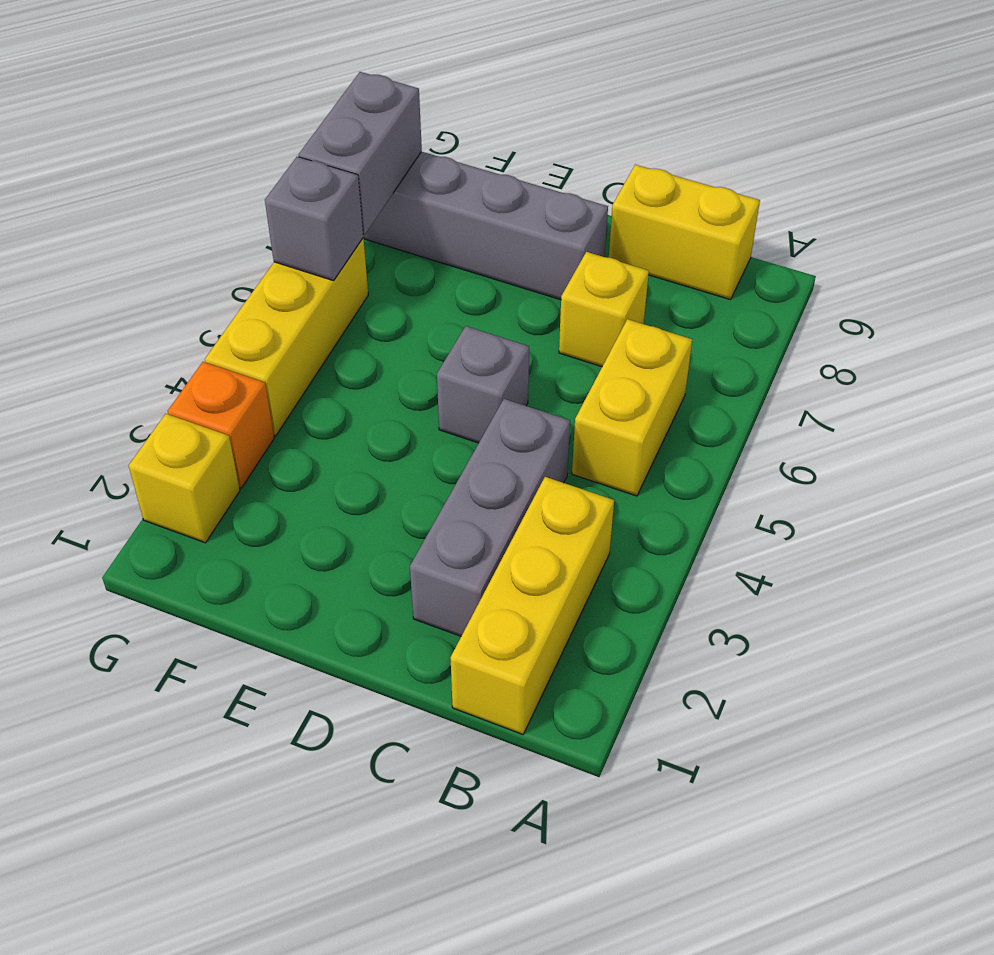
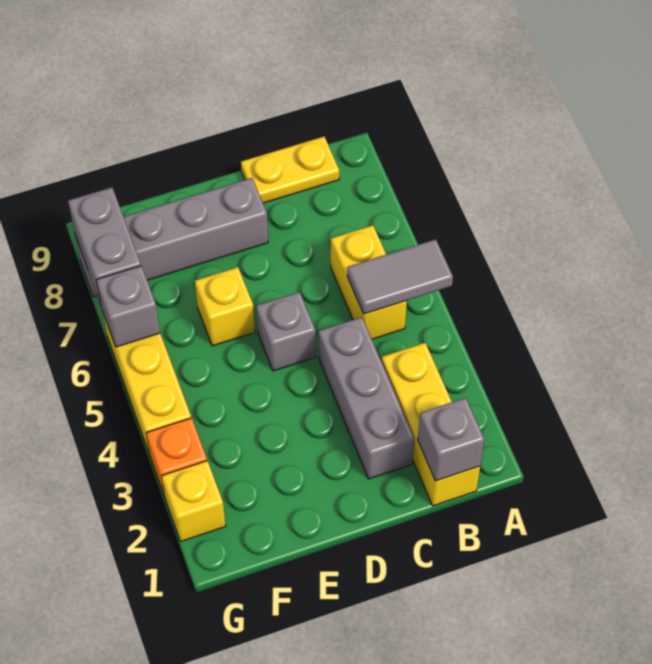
none -> grey 1x2 tile [347,239,453,314]
none -> grey 1x1 brick [418,398,485,481]
yellow 1x2 brick [609,165,760,300] -> yellow 1x2 plate [241,137,339,203]
yellow 1x1 brick [559,252,649,367] -> yellow 1x1 brick moved to [195,267,255,346]

